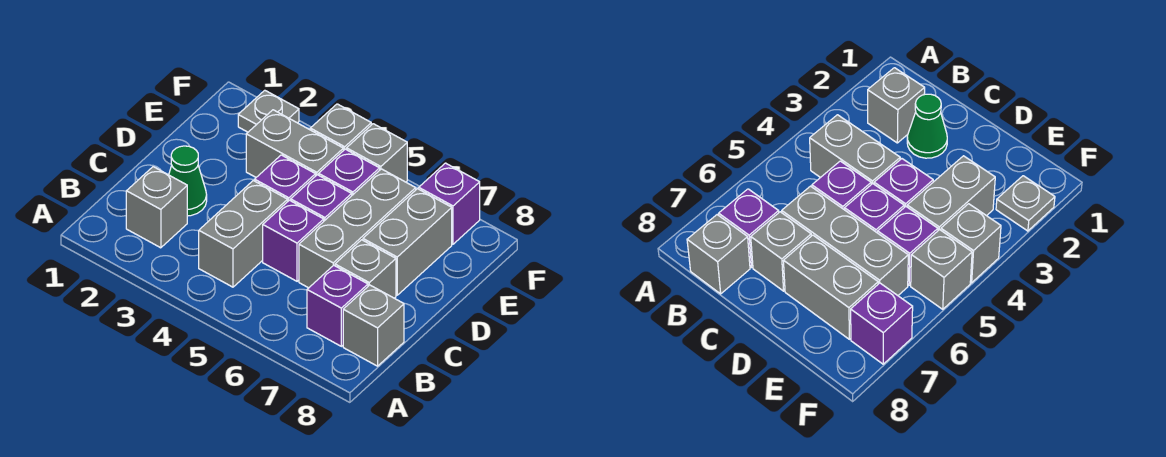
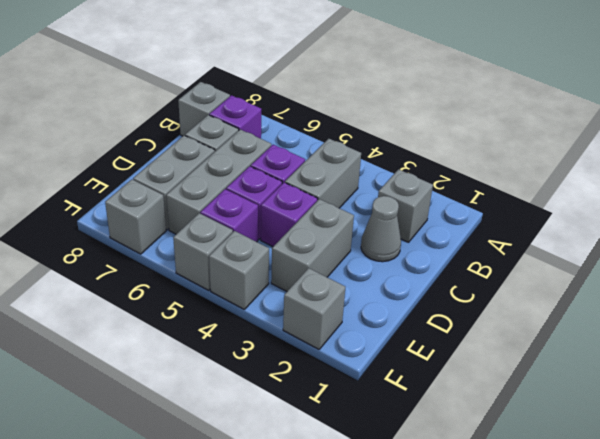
green 1x1 cone [169,146,207,216] -> grey 1x1 cone [361,196,401,262]
grey 1x2 brick [246,110,343,177] -> grey 1x2 brick turned to [271,199,354,291]
grey 1x1 plate [238,90,299,132] -> grey 1x1 brick [283,268,345,349]
purple 1x1 brick [419,163,480,244] -> grey 1x1 brick [105,179,166,254]

